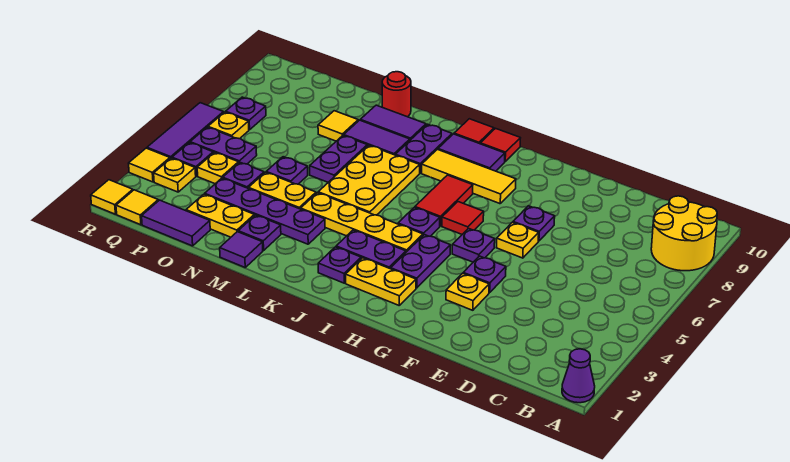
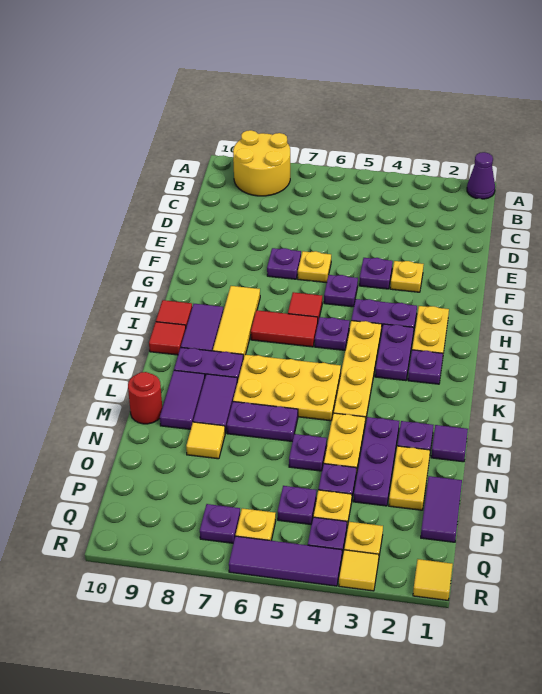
purple 1x4 plate [205,178,325,244] -> purple 1x3 plate [353,417,399,506]
purple 1x2 plate [190,127,257,164] -> purple 1x1 plate [278,486,316,524]
yellow 1x1 tile [116,190,158,225] -> none

